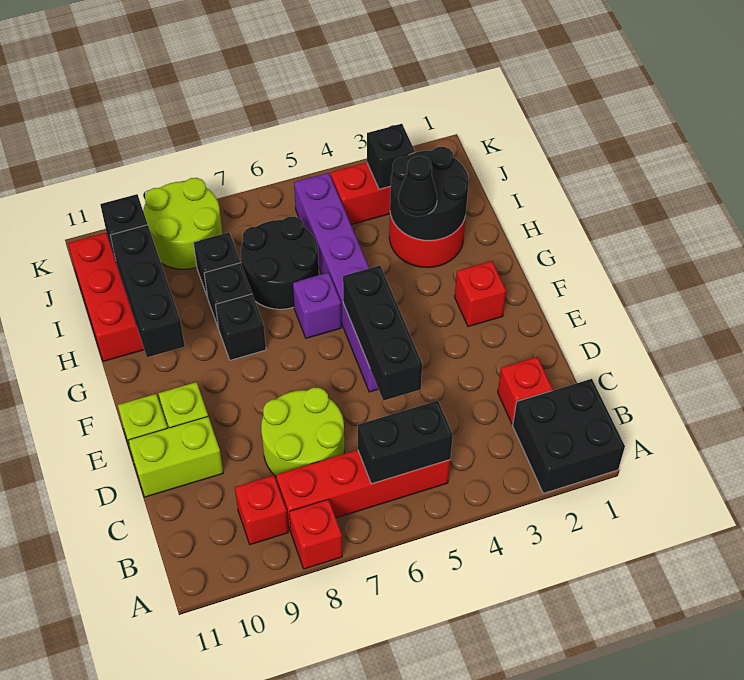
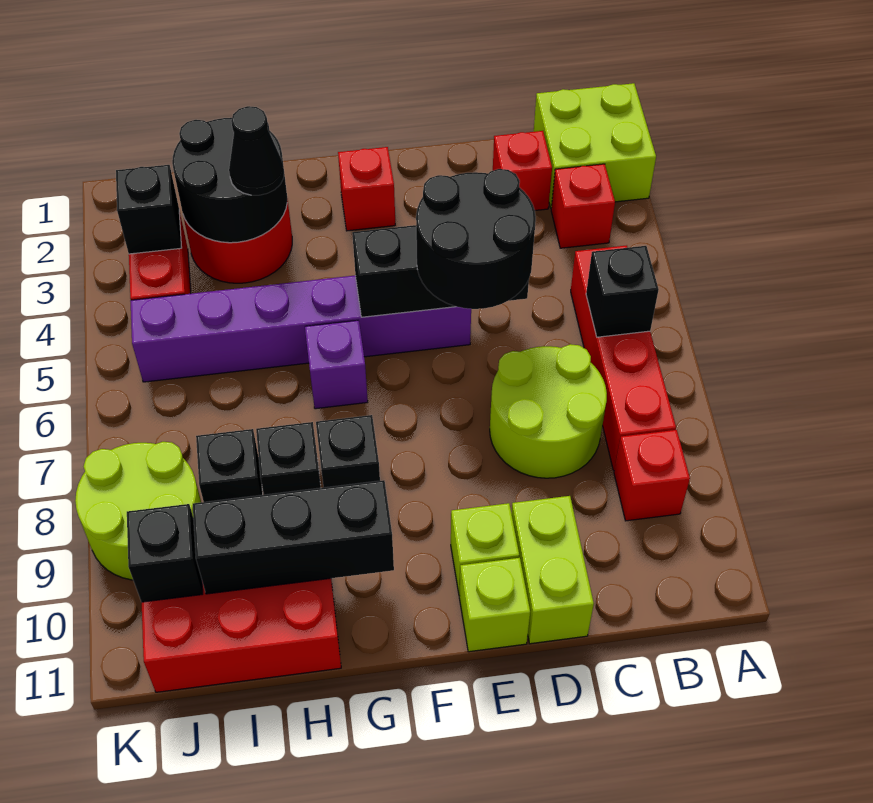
black 2x2 brick [513,379,625,493] -> lime 2x2 brick [534,83,656,208]
red 1x1 brick [289,499,342,569] -> red 1x1 brick moved to [551,164,615,248]
black 1x2 brick [358,401,453,484] -> black 1x1 brick [586,246,659,337]
black 2x2 round brick [241,217,319,309] -> black 2x2 round brick moved to [416,169,536,309]

